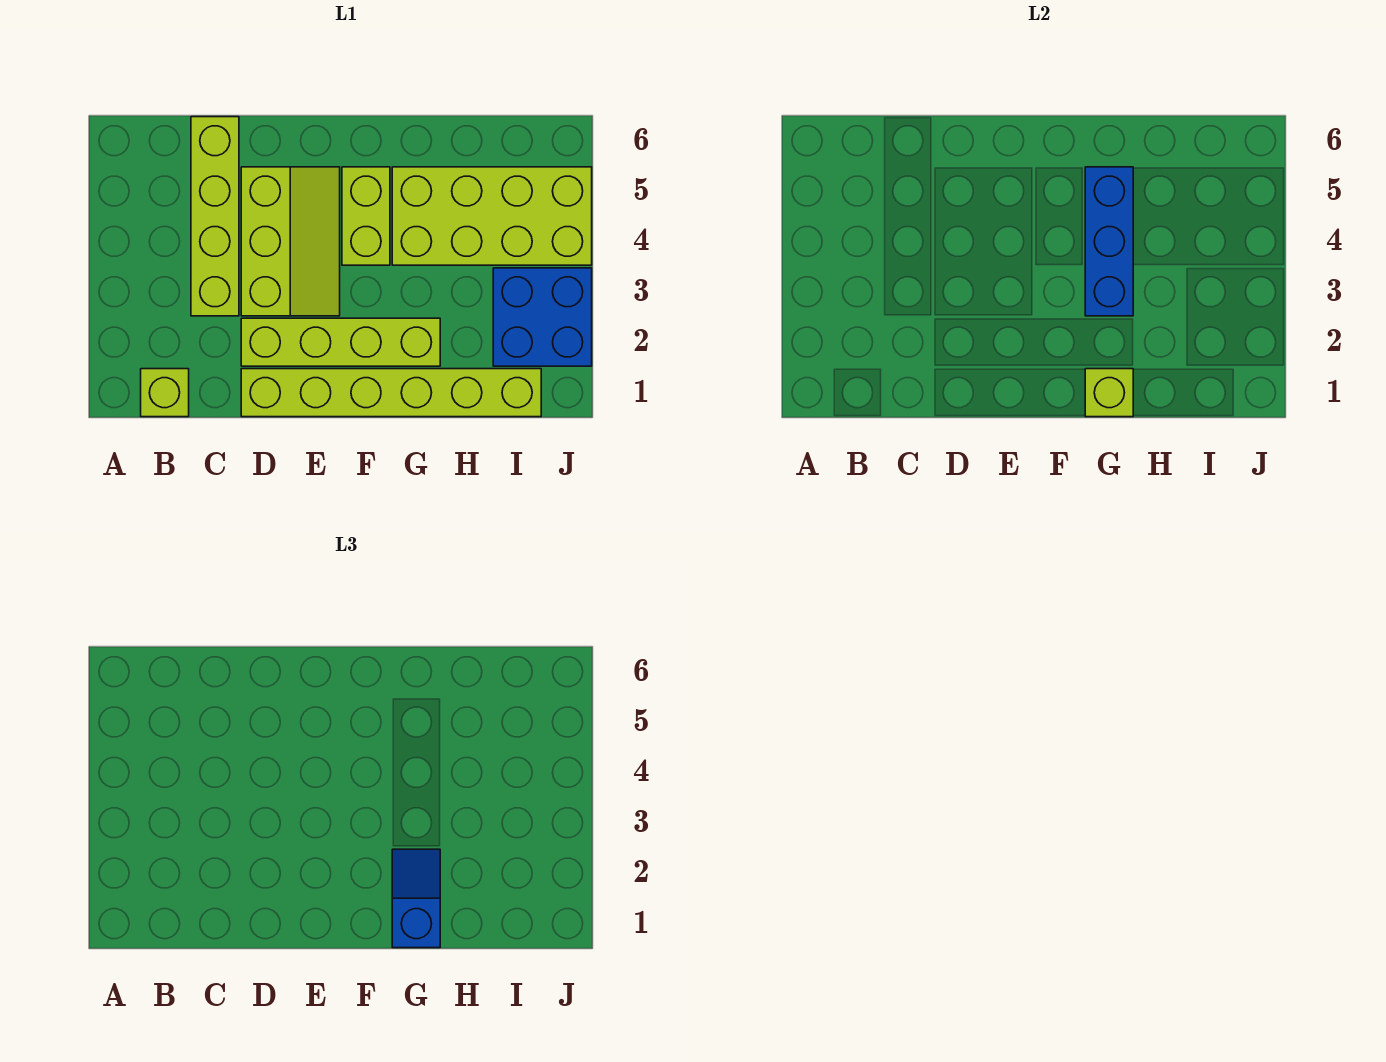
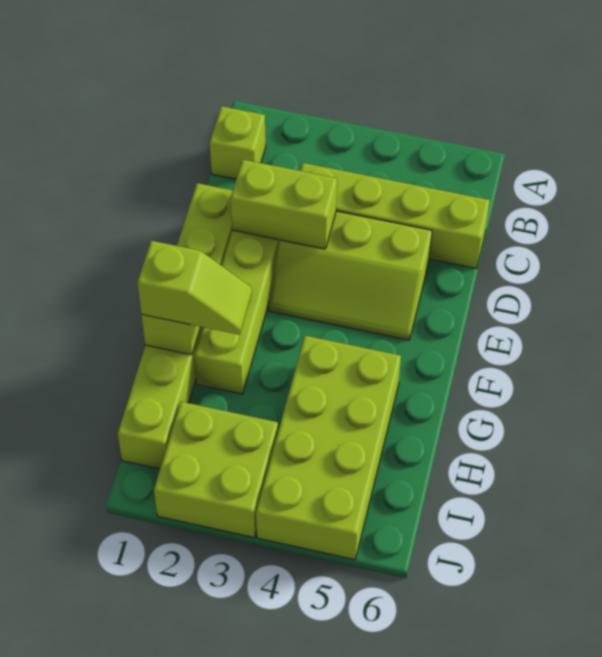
lime 1x2 brick [342,167,390,265] -> lime 1x2 brick moved to [231,160,337,249]
blue 1x2 slope [392,849,440,948] -> lime 1x2 slope [137,241,252,335]
blue 1x3 brick [1085,167,1133,316] -> none
blue 2x2 brick [493,268,592,366] -> lime 2x2 brick [154,402,278,537]

